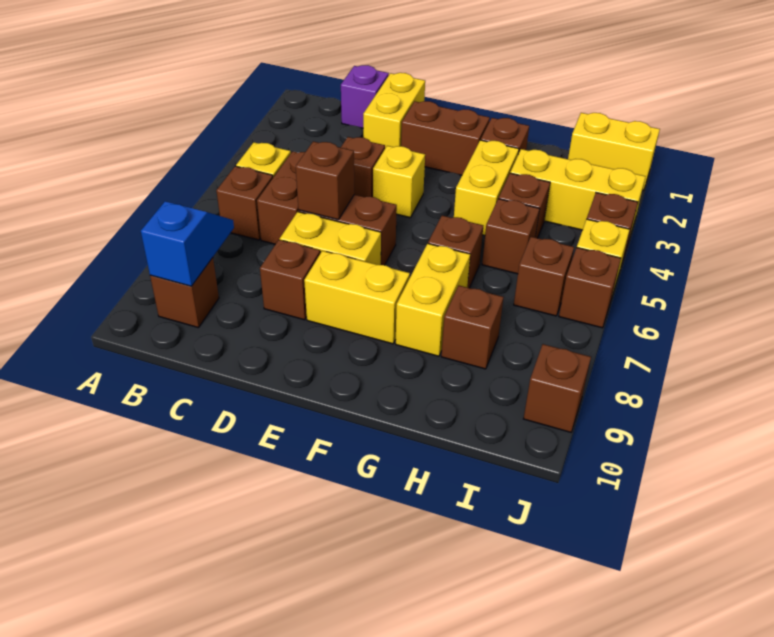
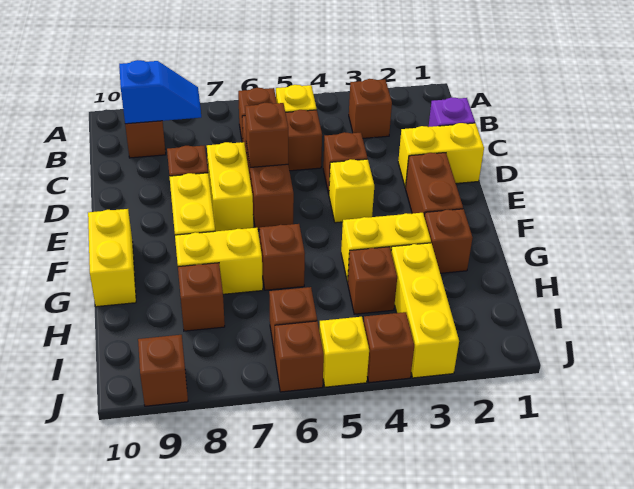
brown 1x1 brick [482,199,540,274] -> brown 1x1 brick moved to [349,79,392,138]
yellow 1x2 brick [568,113,660,191] -> yellow 1x2 brick moved to [88,209,136,307]

